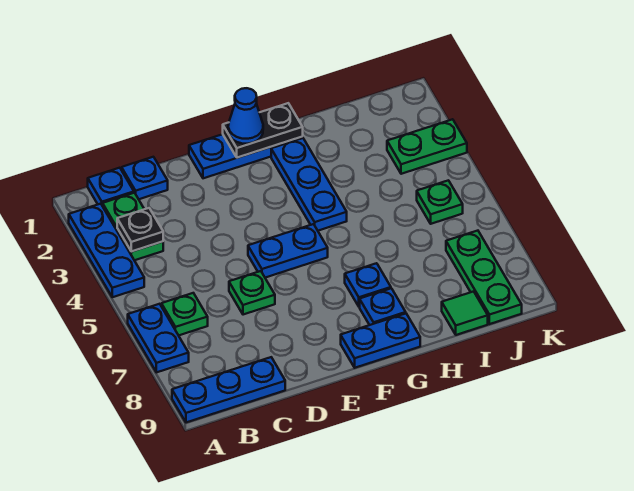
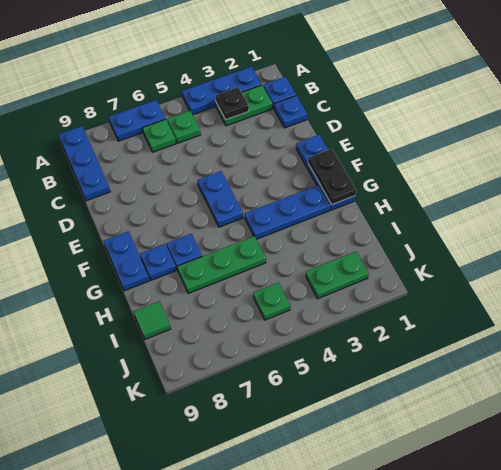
green 1x1 plate [229,271,275,315] -> green 1x1 plate moved to [167,111,201,143]
blue 1x1 cone [228,88,263,144] -> none
green 1x2 plate [387,119,467,174] -> green 1x2 plate turned to [306,252,369,299]
green 1x3 plate [446,231,522,324] -> green 1x3 plate moved to [177,236,266,293]

